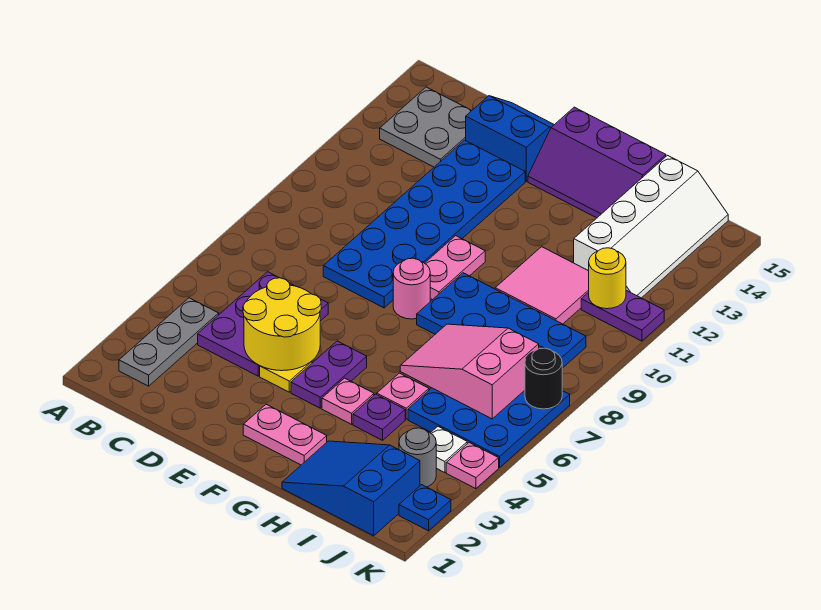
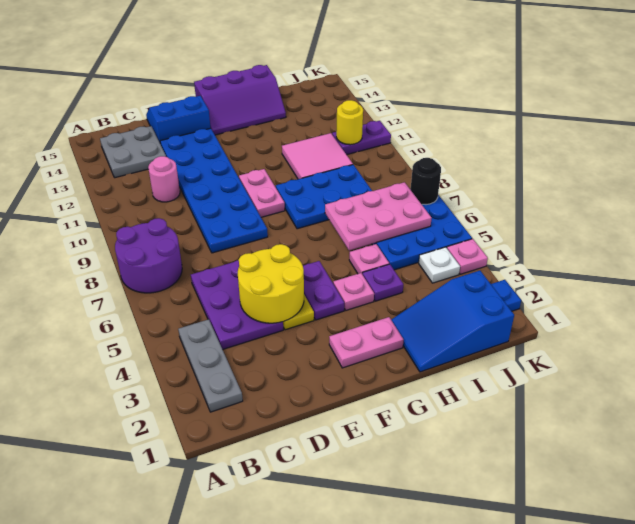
none -> purple 2x2 round brick [115,218,182,293]
pink 1x1 round brick [393,258,430,319] -> pink 1x1 round brick moved to [148,156,180,202]
blue 2x4 plate [417,273,586,368] -> blue 2x3 plate [276,165,372,229]
pink 2x3 slope [400,324,539,419] -> pink 2x3 plate [325,182,432,250]
white 2x4 slope [574,155,728,298] -> none
grey 1x1 round brick [399,428,436,487] -> none

